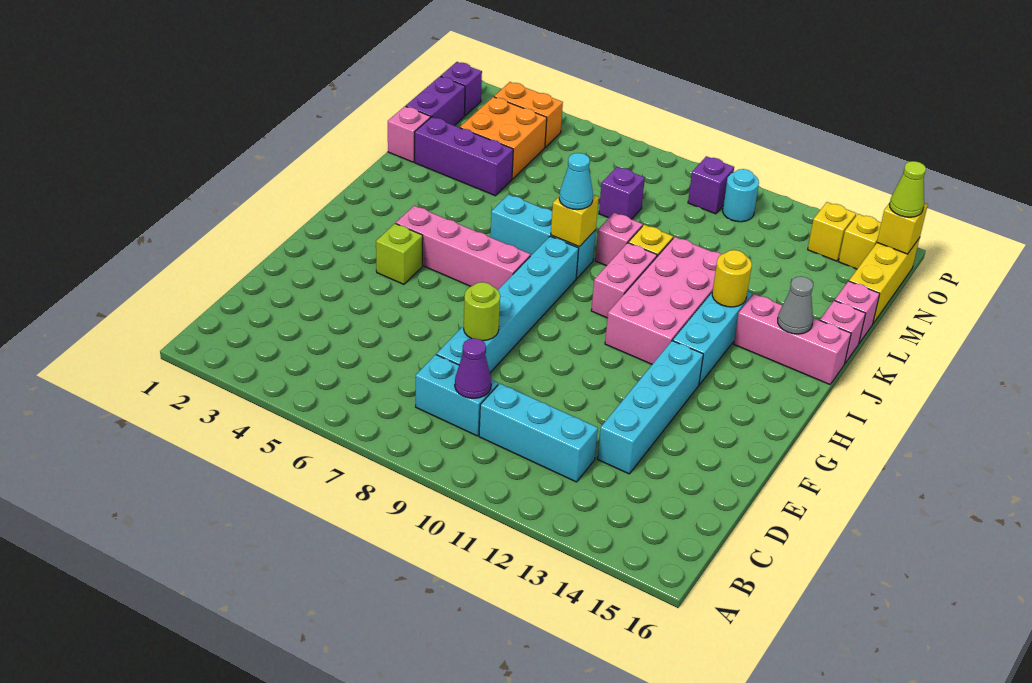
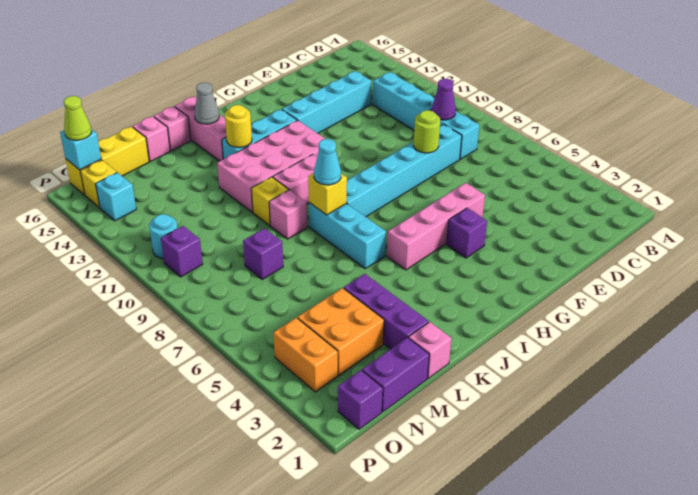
lime 1x1 brick [376,223,423,284] -> purple 1x1 brick [447,208,487,258]
pink 1x4 brick [396,206,531,290] -> pink 1x4 brick turned to [387,183,485,270]
yellow 1x1 brick [808,202,856,261] -> cyan 1x1 brick [96,173,136,221]
yellow 1x1 brick [877,203,928,254] -> cyan 1x1 brick [60,129,101,170]

